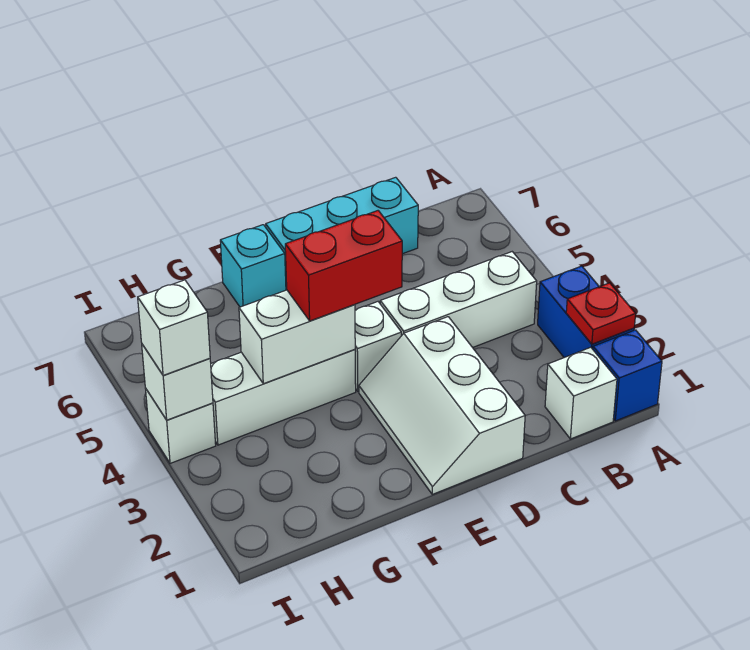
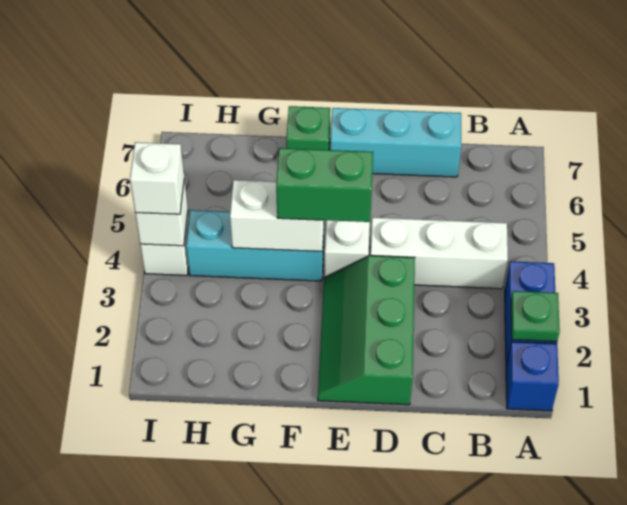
red 1x1 plate [566,283,636,344] -> green 1x1 plate [511,291,560,341]
white 1x1 brick [545,347,617,439] -> none
white 2x3 slope [359,317,525,494] -> green 2x3 slope [318,255,415,405]
red 1x2 brick [285,211,402,321] -> green 1x2 brick [276,148,373,222]
white 1x3 brick [211,349,356,445] -> cyan 1x3 brick [186,210,324,281]
cyan 1x1 brick [220,225,286,307] -> green 1x1 brick [286,106,330,150]

